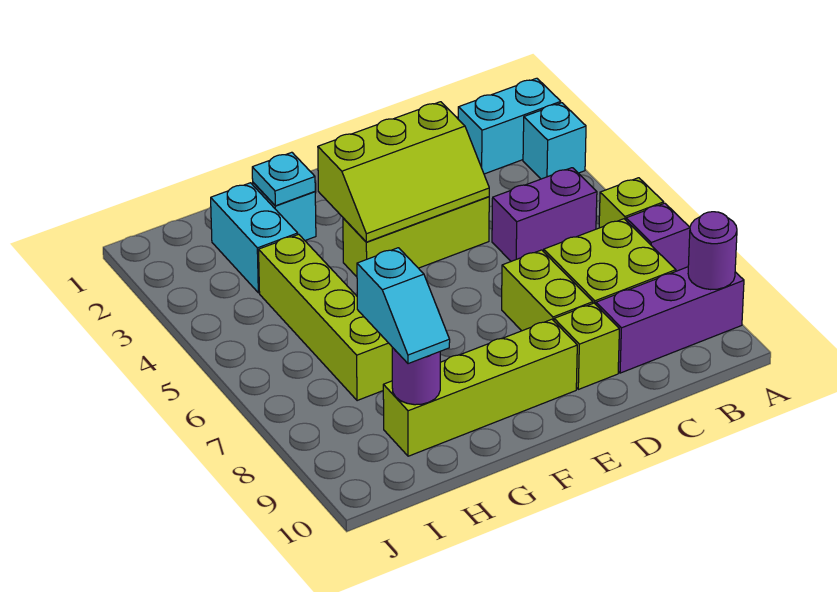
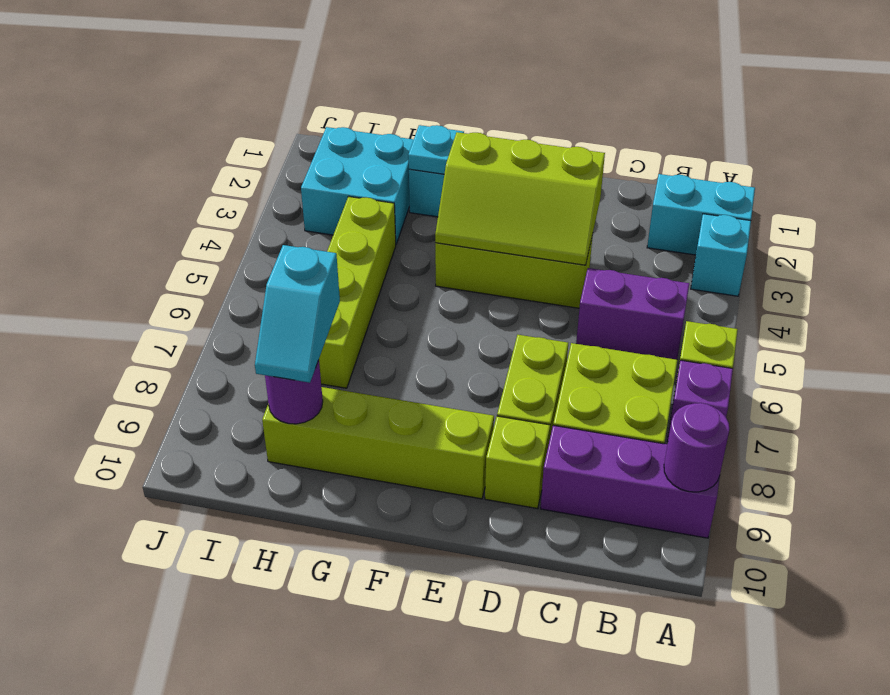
cyan 1x2 brick [211,183,298,293] -> cyan 2x2 brick [301,127,414,244]

